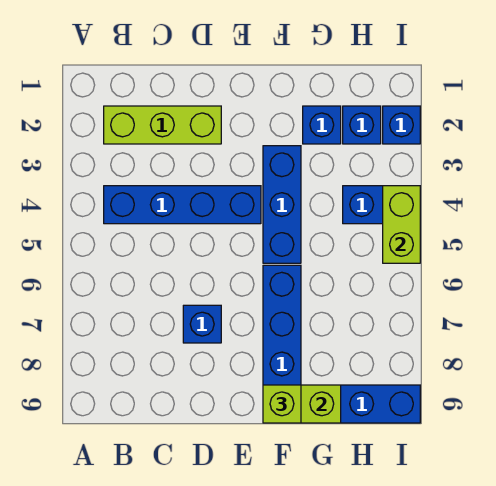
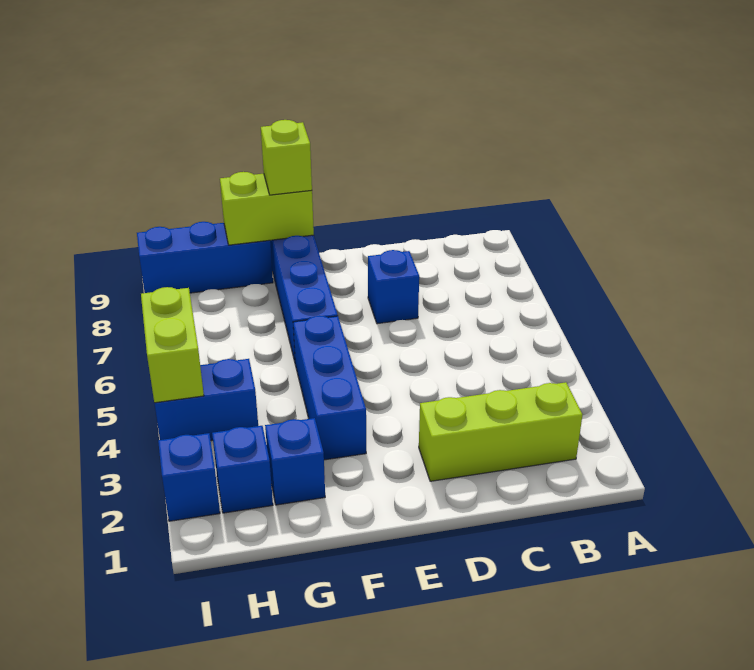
blue 1x4 brick [104,186,261,224] -> none

